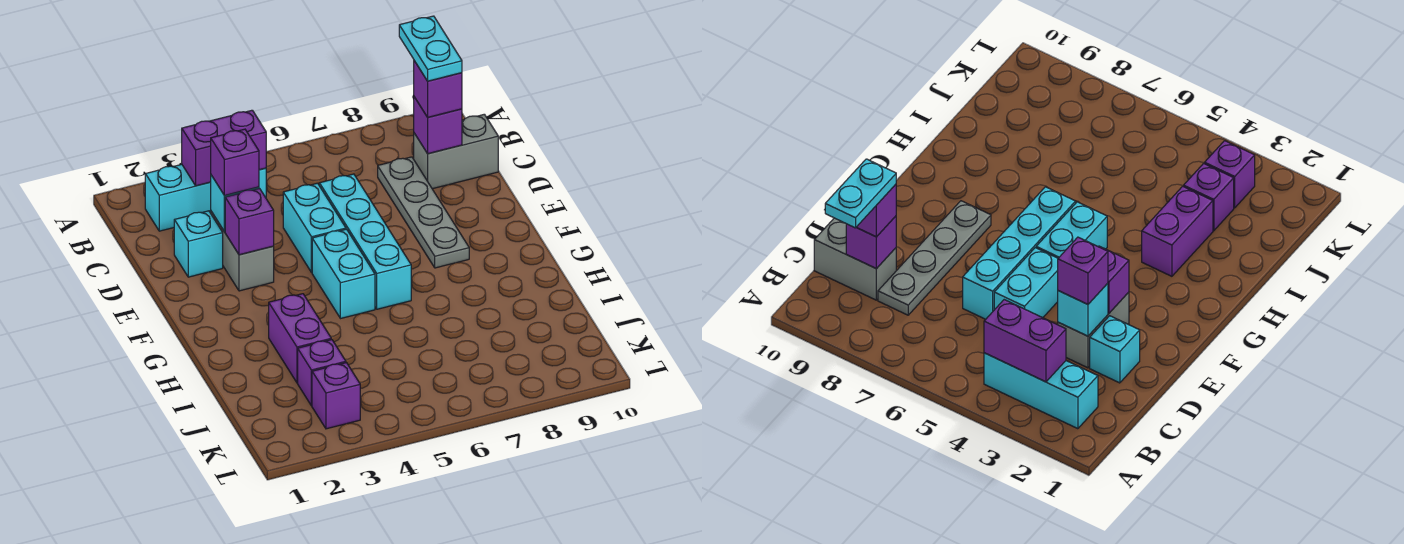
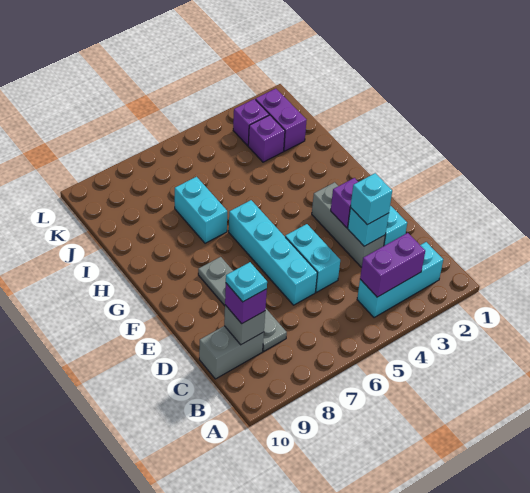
cyan 1x2 plate [399,16,462,81] -> cyan 1x1 plate [226,262,267,302]
purple 1x1 brick [414,97,462,154] -> grey 1x1 brick [224,305,265,345]
grey 1x2 brick [211,211,274,291] -> grey 1x3 brick [312,182,385,267]
purple 1x1 brick [211,129,259,196] -> cyan 1x1 brick [351,173,392,225]
cyan 1x2 brick [312,229,375,319] -> cyan 1x2 brick moved to [175,177,227,243]
purple 1x2 brick [269,294,331,383] -> purple 1x2 brick moved to [256,89,307,151]

